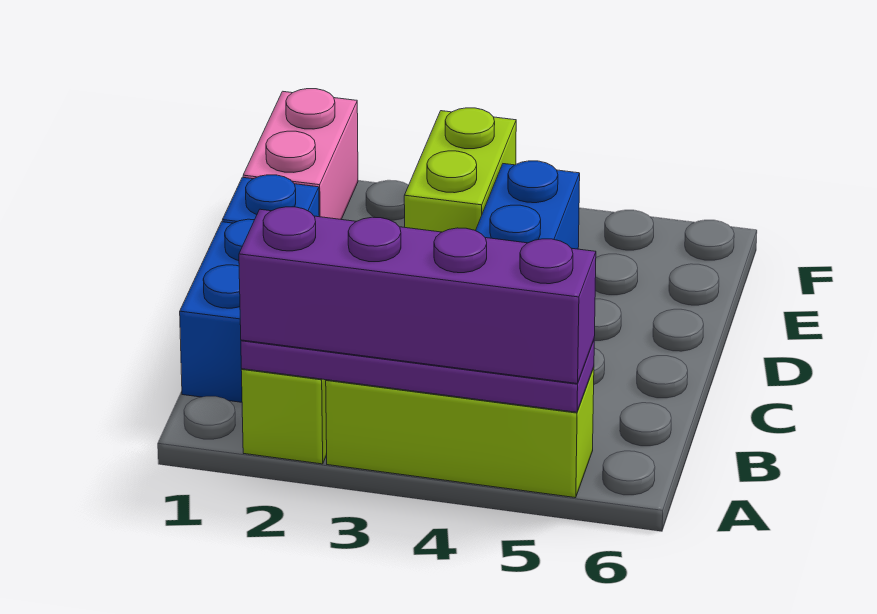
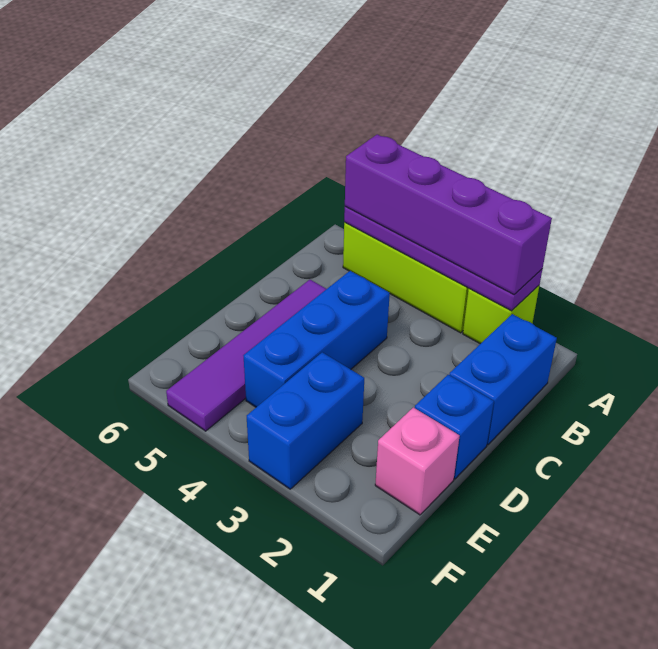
none -> purple 1x4 tile [166,280,326,431]
pink 1x2 brick [243,89,358,219] -> pink 1x1 brick [375,407,460,515]
lime 1x2 brick [404,108,516,232] -> blue 1x2 brick [247,352,364,489]

